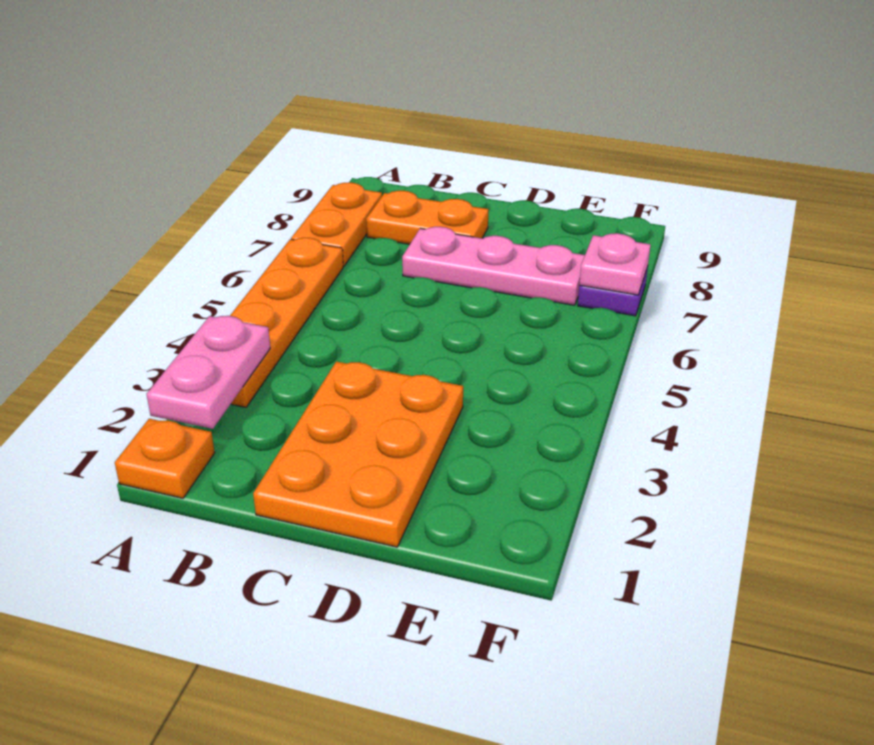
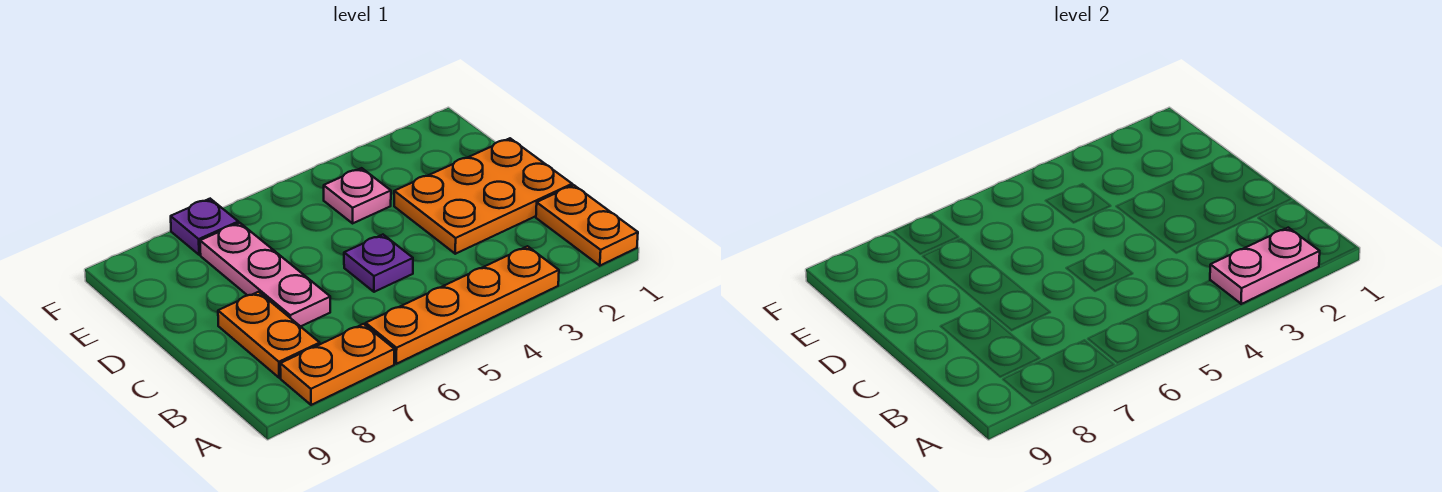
orange 1x1 plate [115,419,215,498] -> orange 1x2 plate [536,185,638,266]
none -> purple 1x1 plate [344,235,413,292]
pink 1x1 plate [579,233,651,295] -> pink 1x1 plate moved to [324,168,391,223]

